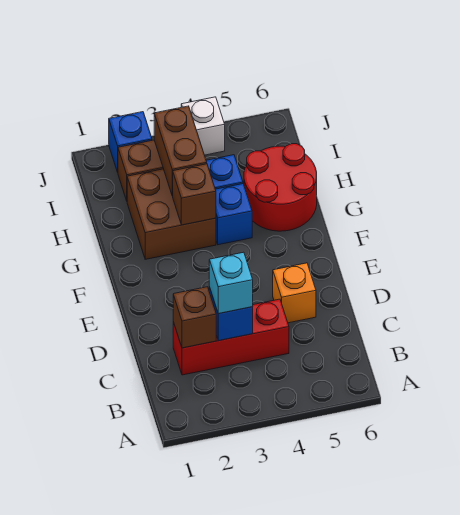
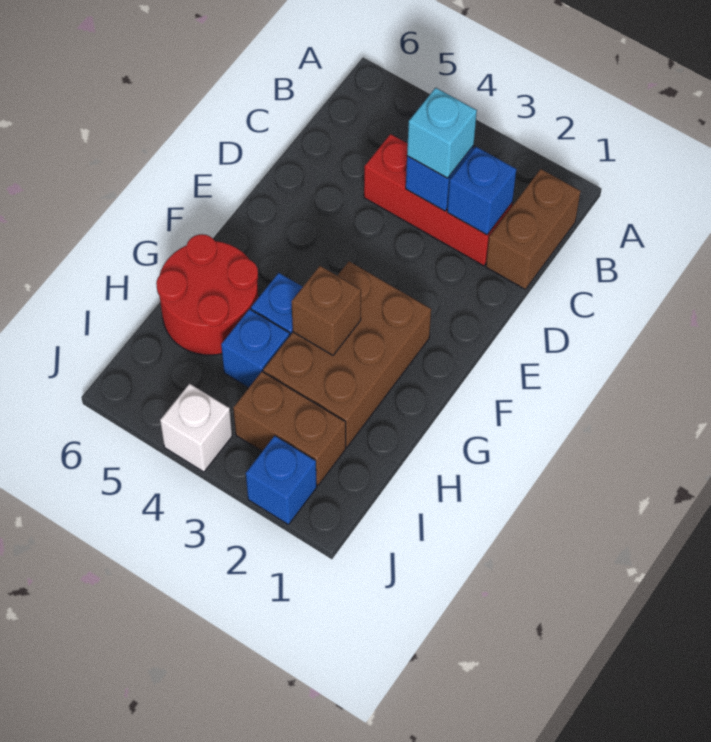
brown 1x1 brick [173,287,216,348] -> blue 1x1 brick [447,147,516,235]
orange 1x1 brick [273,263,316,323] -> none
brown 2x2 brick [127,169,216,259] -> brown 2x3 brick [263,261,431,447]
brown 1x2 brick [154,106,207,196] -> brown 1x2 brick moved to [486,169,581,289]

